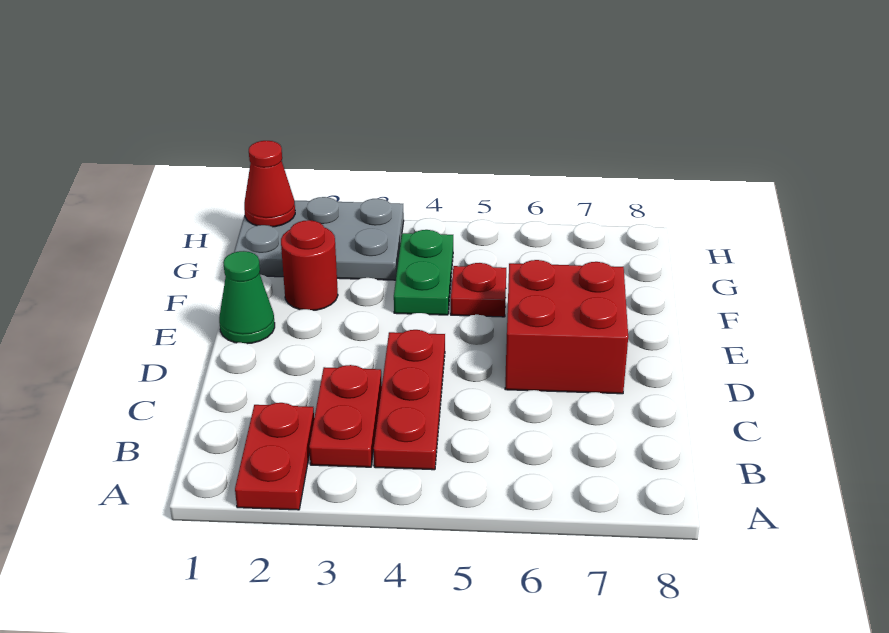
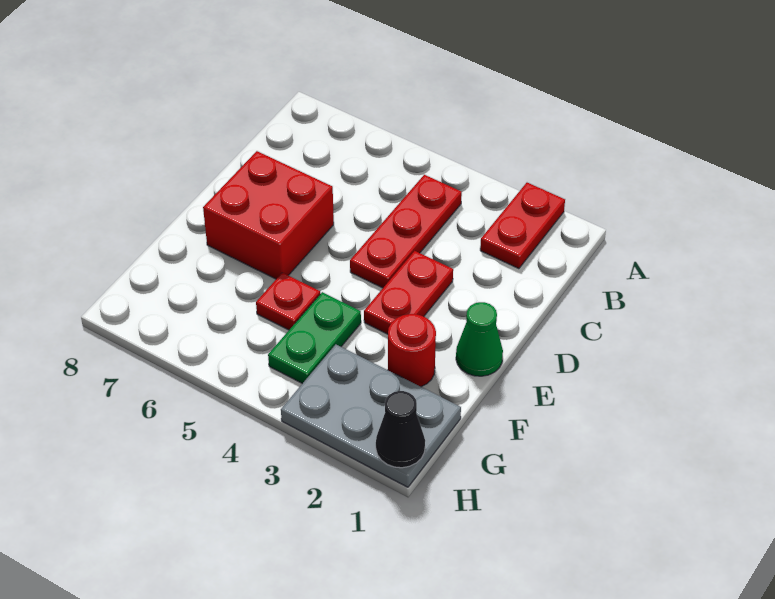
red 1x2 plate [309,365,382,467] -> red 1x2 plate moved to [364,251,453,334]
red 1x1 cone [244,141,295,227] -> black 1x1 cone [376,391,425,468]

